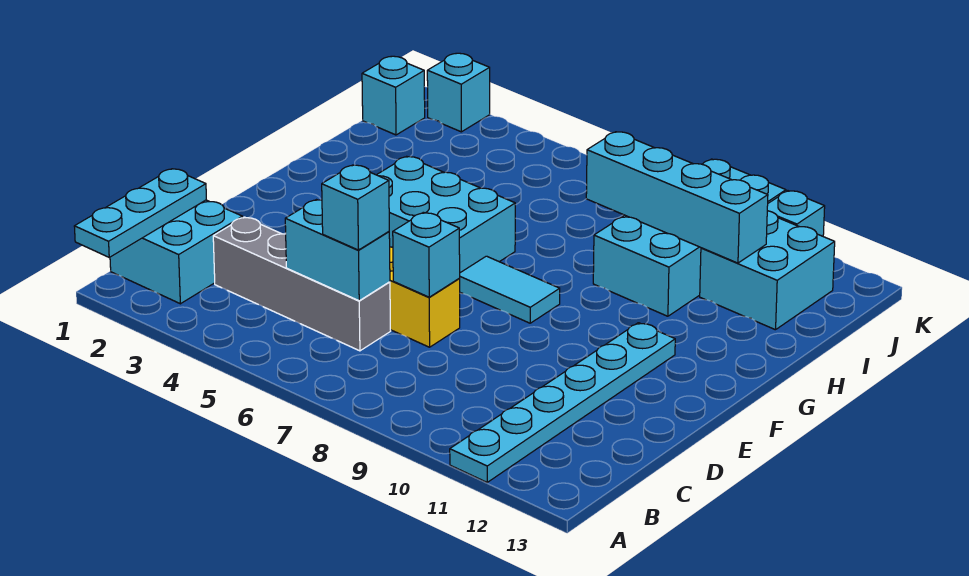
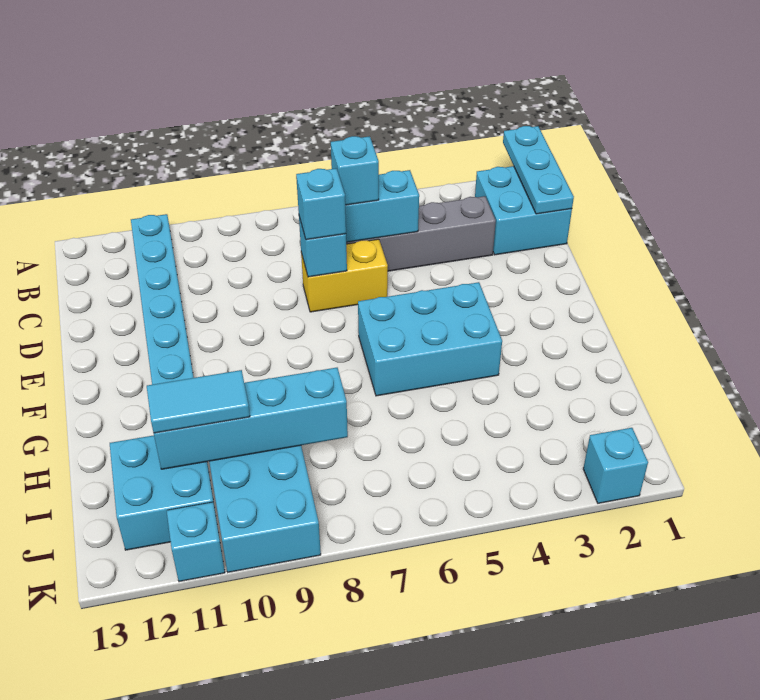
cyan 1x2 tile [459,256,560,323] -> cyan 1x2 tile moved to [147,370,250,433]
cyan 1x1 brick [362,56,425,135] -> cyan 1x1 brick moved to [296,168,346,240]

